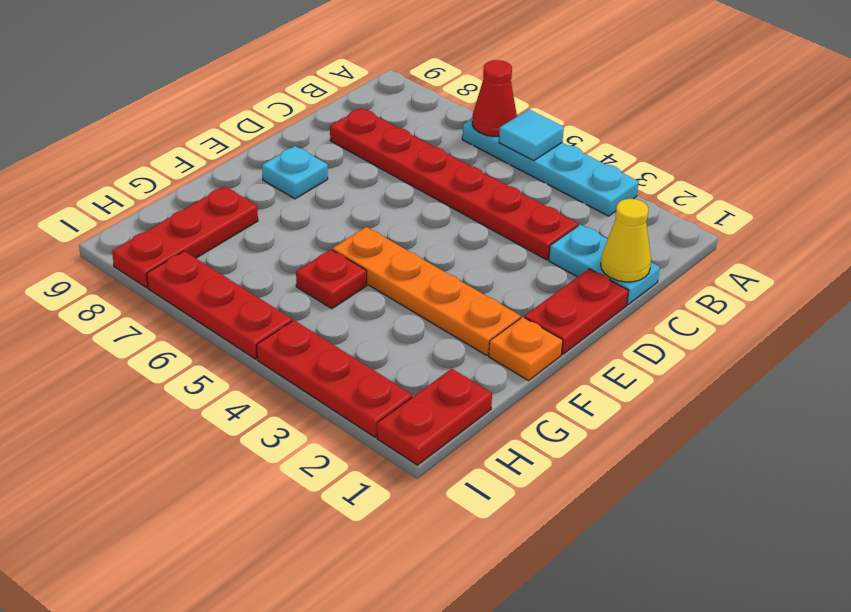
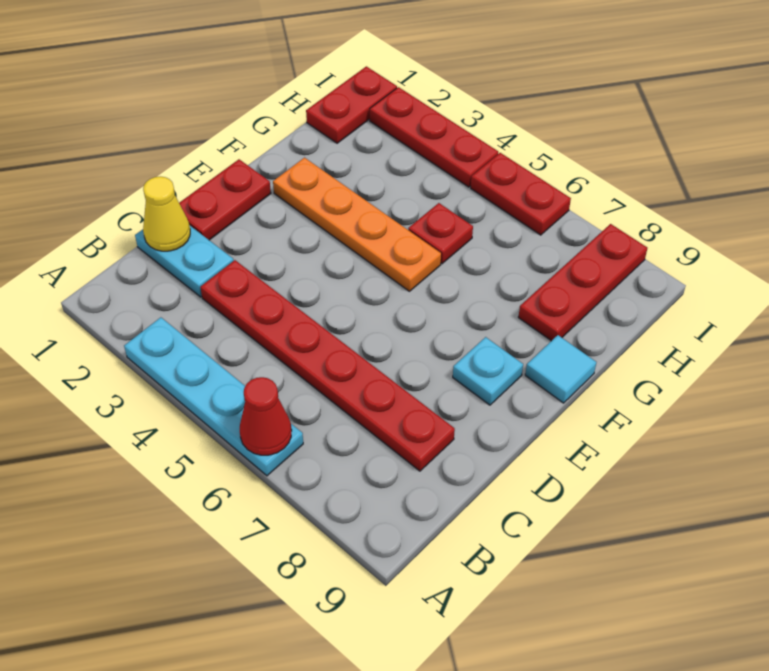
cyan 1x1 tile [499,109,564,161] -> cyan 1x1 tile moved to [525,335,596,403]
orange 1x1 plate [489,317,563,381] -> none
red 1x3 plate [147,251,292,359] -> red 1x2 plate [471,153,571,235]

